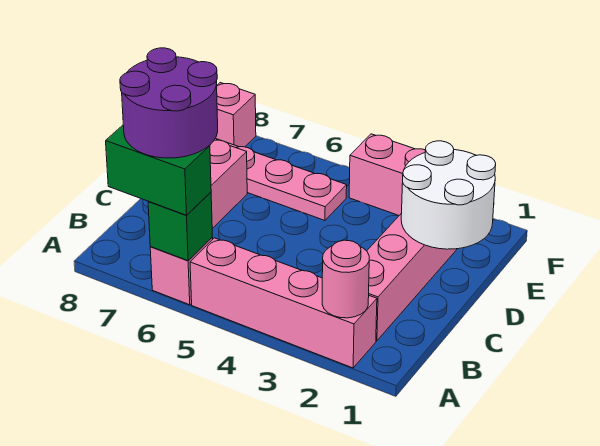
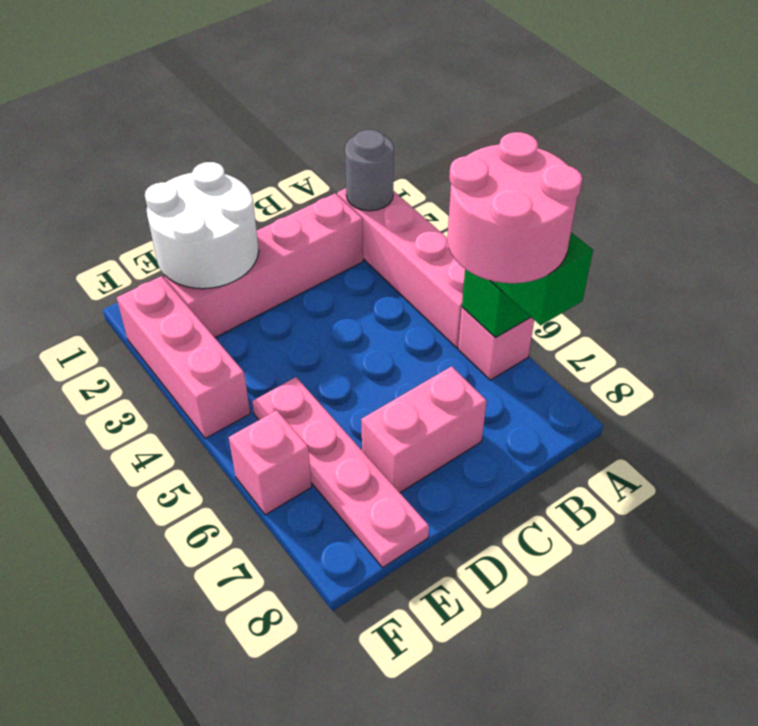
pink 1x1 round brick [322,240,369,318] -> grey 1x1 round brick [345,130,394,211]
purple 2x2 round brick [120,48,218,158] -> pink 2x2 round brick [447,132,582,283]
pink 1x1 brick [216,83,256,147] -> pink 1x1 brick moved to [229,410,312,515]

